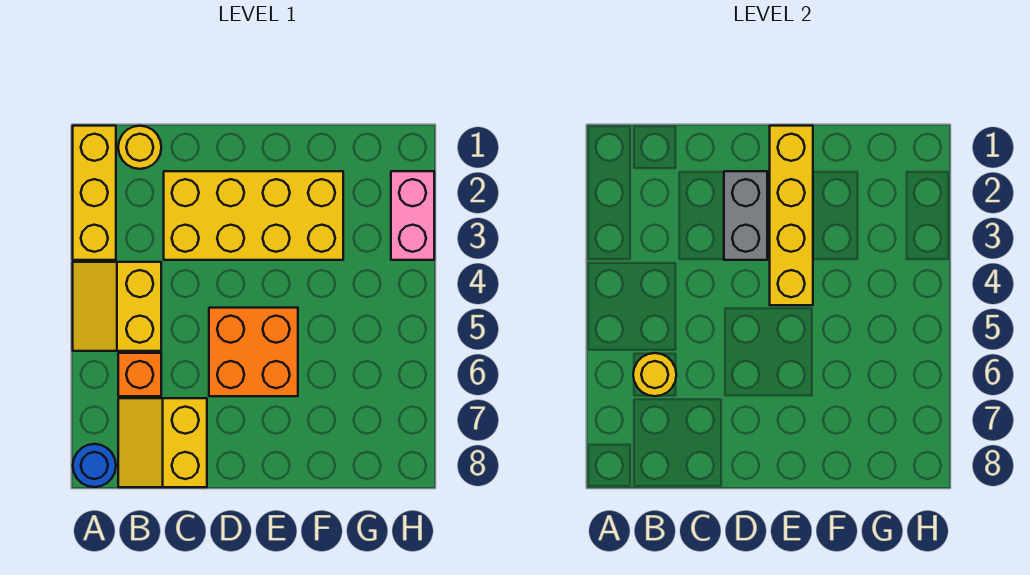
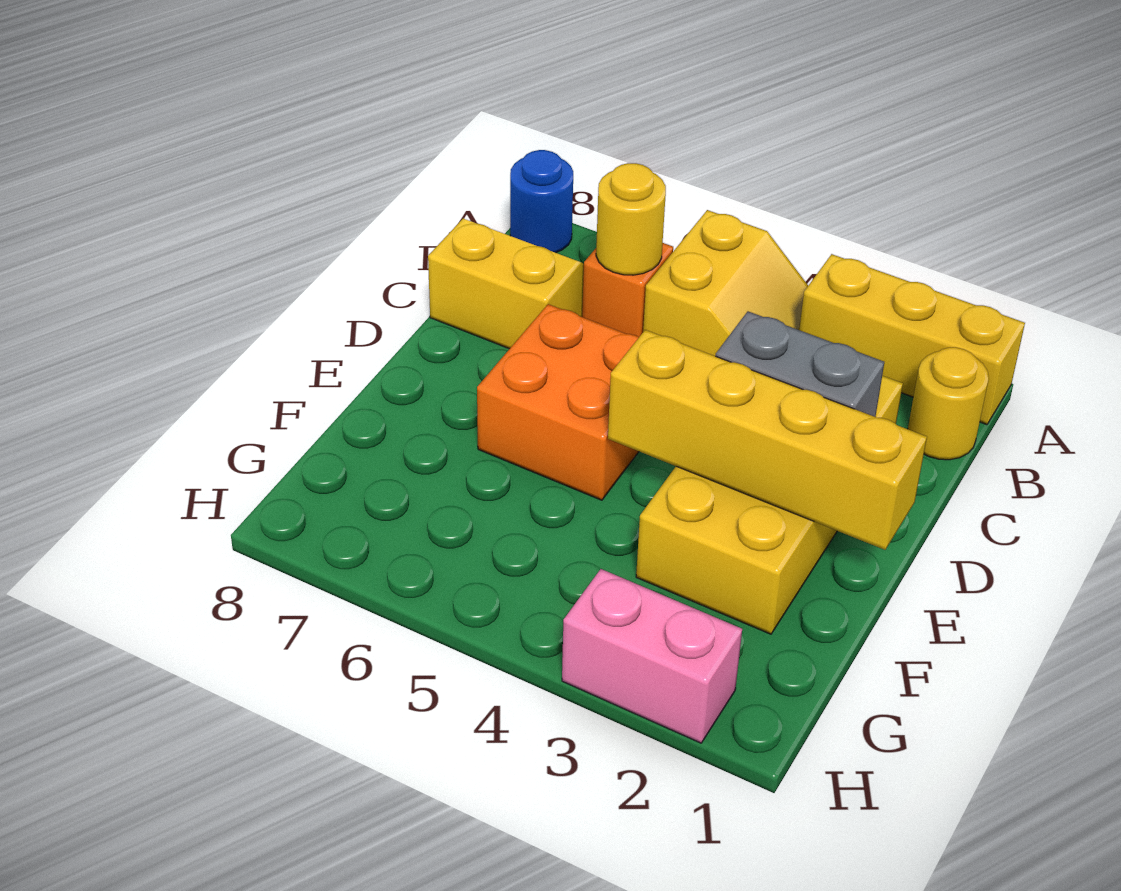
yellow 2x2 slope [73,262,161,351] -> yellow 2x2 slope turned to [643,210,808,356]

